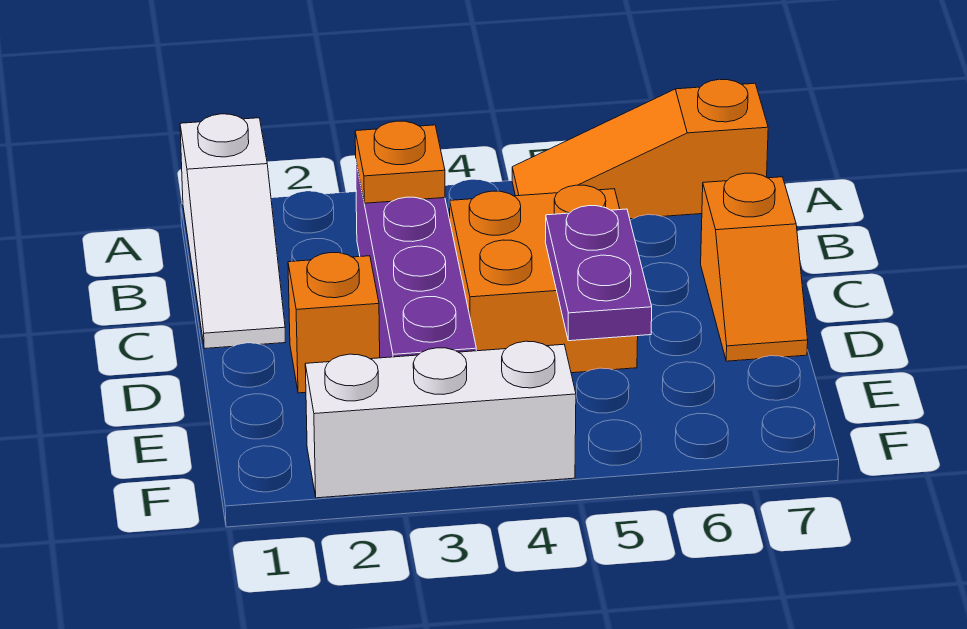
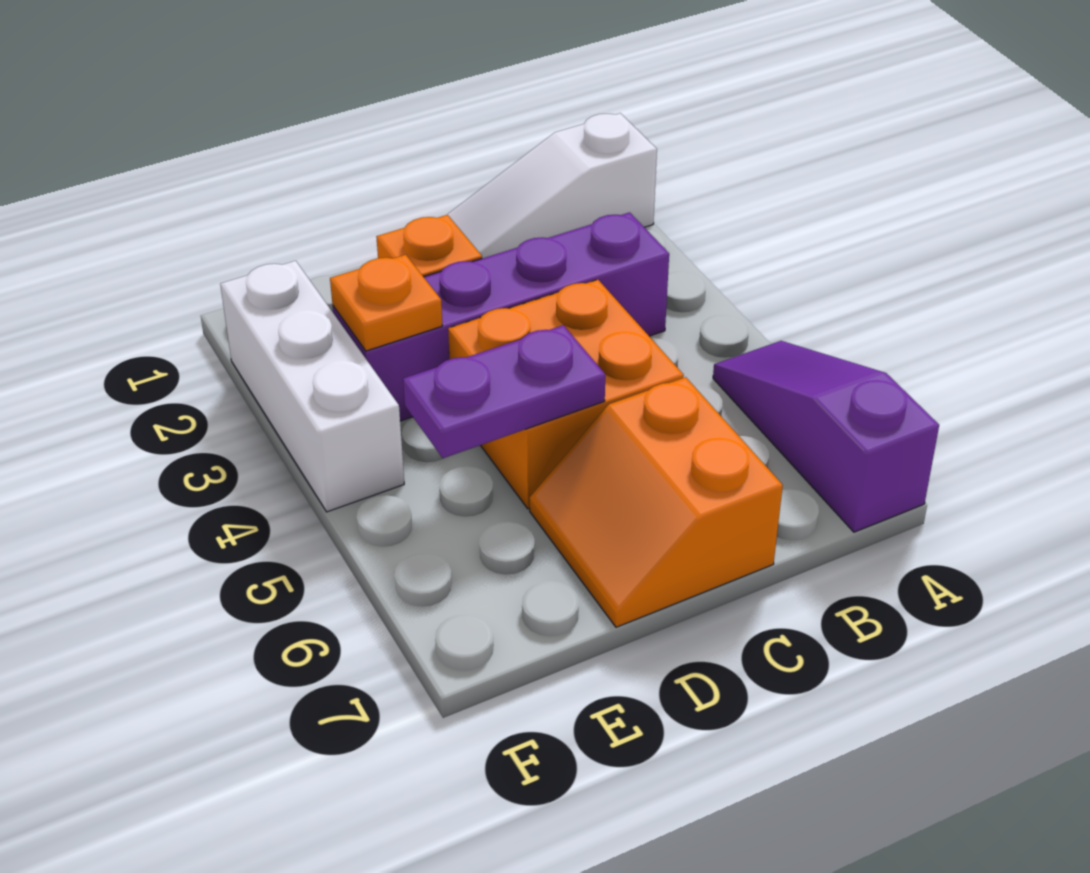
orange 1x3 slope [512,79,768,219] -> purple 1x3 slope [713,341,939,532]
orange 1x1 plate [355,121,445,203] -> orange 1x1 plate moved to [330,255,442,351]
orange 1x2 slope [701,173,808,361] -> orange 2x2 slope [530,377,783,627]

